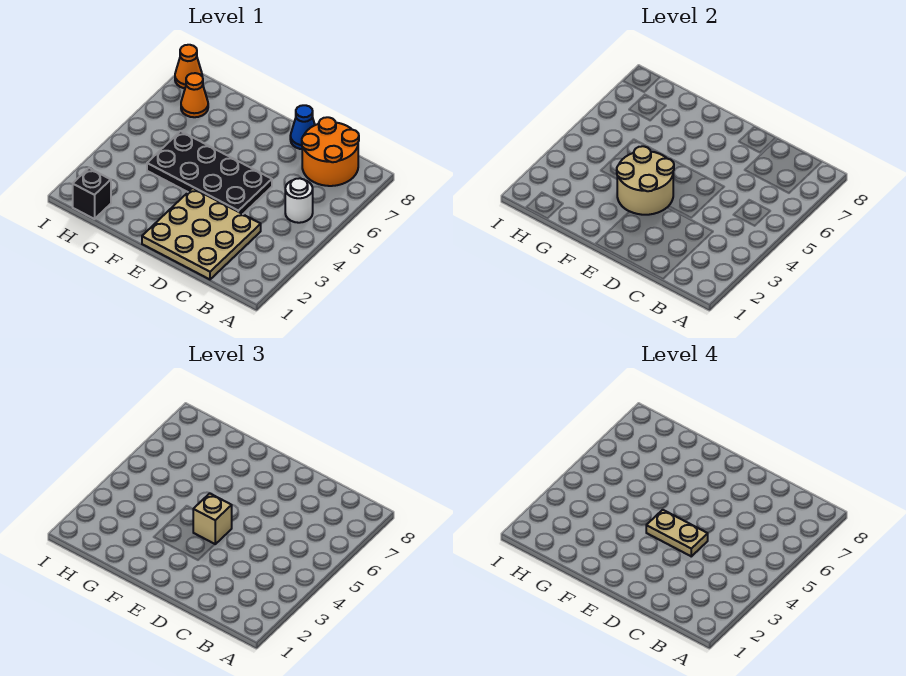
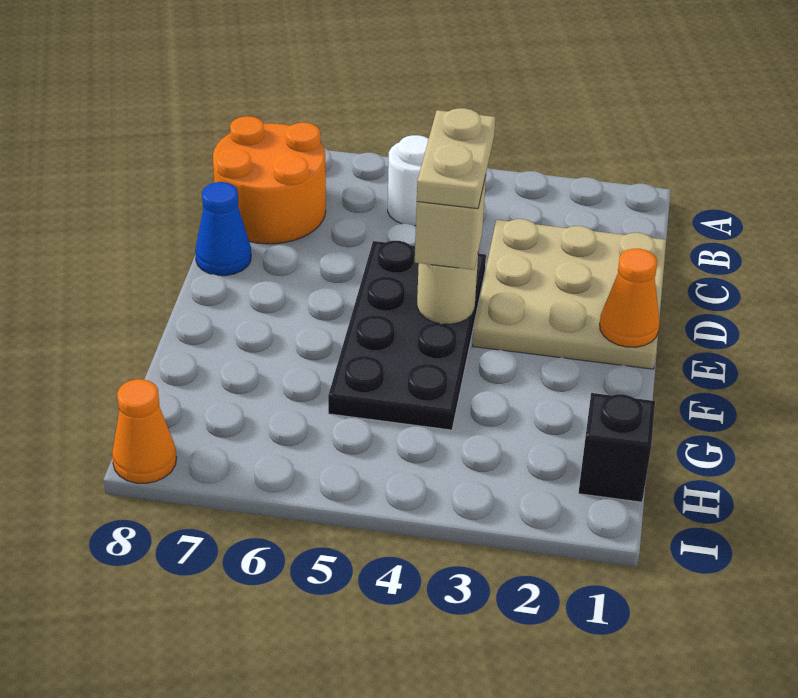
tan 2x2 round brick [617,146,674,215] -> tan 1x1 round brick [417,255,478,324]
orange 1x1 cone [181,73,208,117] -> orange 1x1 cone moved to [600,249,660,347]

